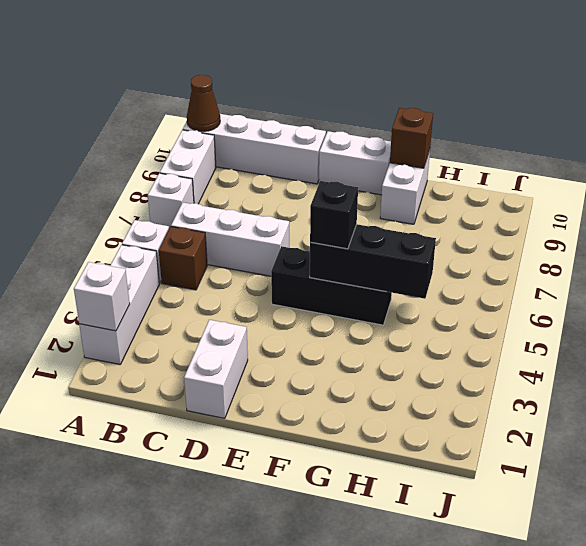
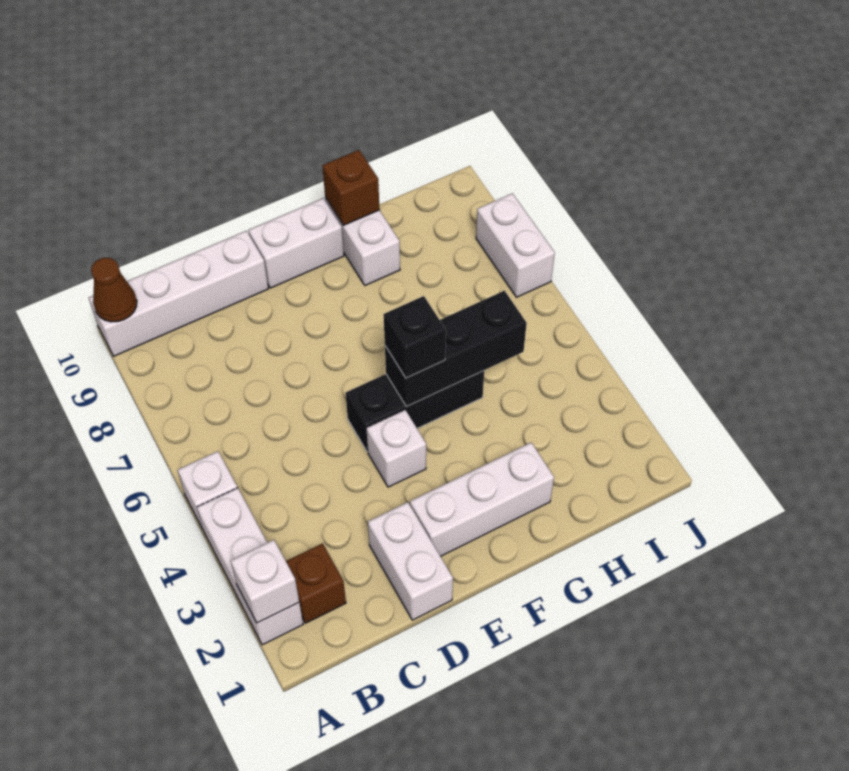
white 1x1 brick [148,173,194,228] -> white 1x1 brick moved to [366,410,426,487]
white 1x2 brick [160,130,216,204] -> white 1x2 brick moved to [476,193,555,297]
brown 1x1 brick [159,227,207,290] -> brown 1x1 brick moved to [286,543,346,623]
white 1x3 brick [171,203,289,276] -> white 1x3 brick moved to [410,443,554,556]

